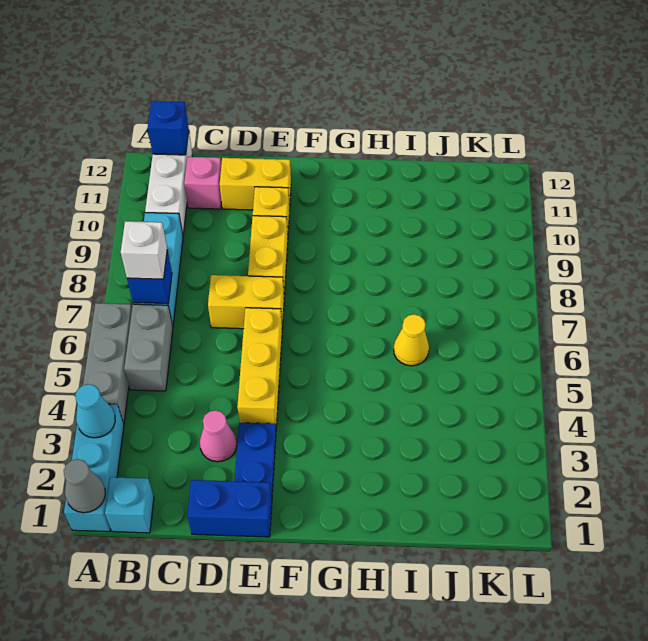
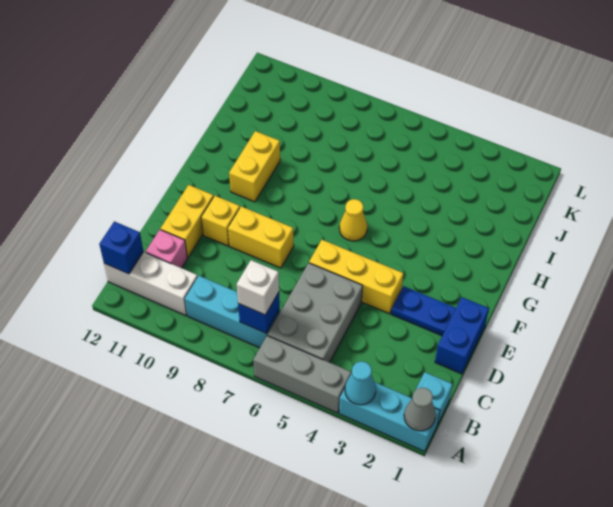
grey 1x2 brick [124,304,173,391] -> grey 2x3 brick [268,263,363,362]
pink 1x1 cone [200,410,237,462] -> none
yellow 1x2 brick [208,275,284,329] -> yellow 1x2 brick moved to [229,131,280,202]
yellow 1x1 cone [394,314,429,366] -> yellow 1x1 cone moved to [339,199,367,241]

